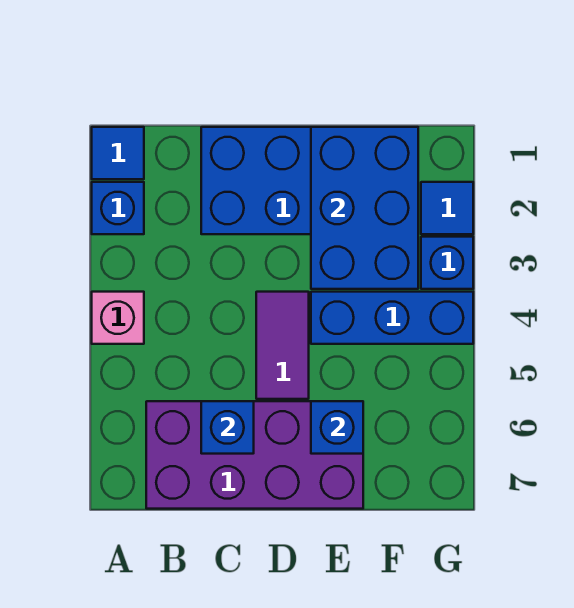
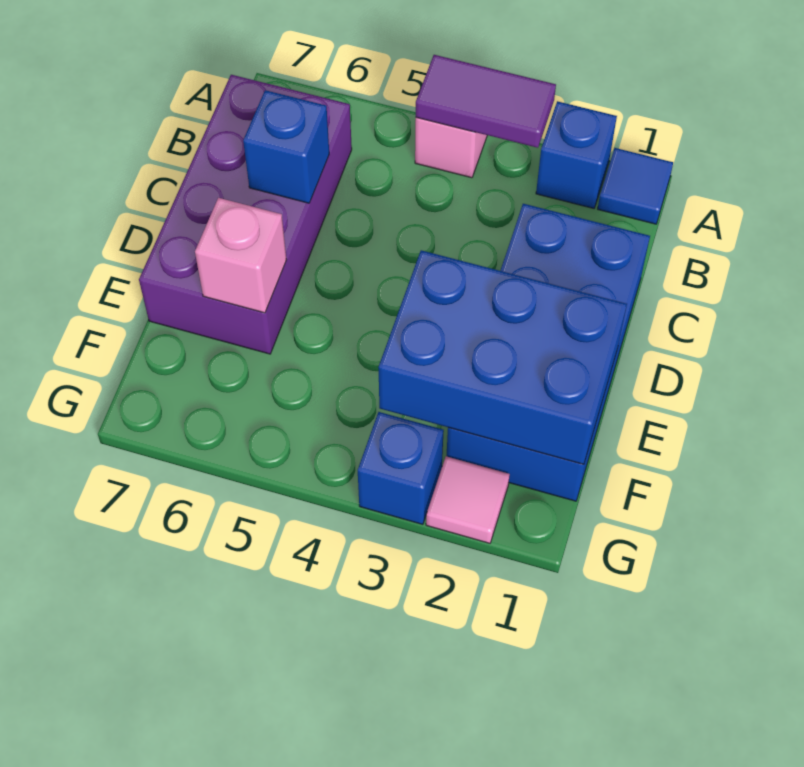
purple 1x2 tile [256,292,309,399] -> purple 1x2 tile moved to [416,55,556,148]
blue 1x3 brick [311,292,473,344] -> none
blue 1x1 brick [311,401,363,454] -> pink 1x1 brick [195,198,287,313]
blue 1x1 tile [421,182,473,234] -> pink 1x1 tile [426,456,510,543]

